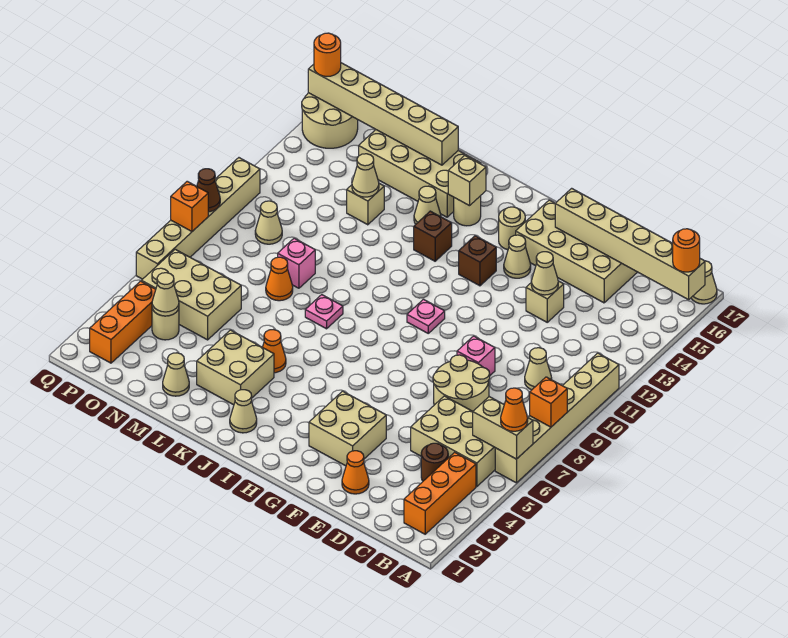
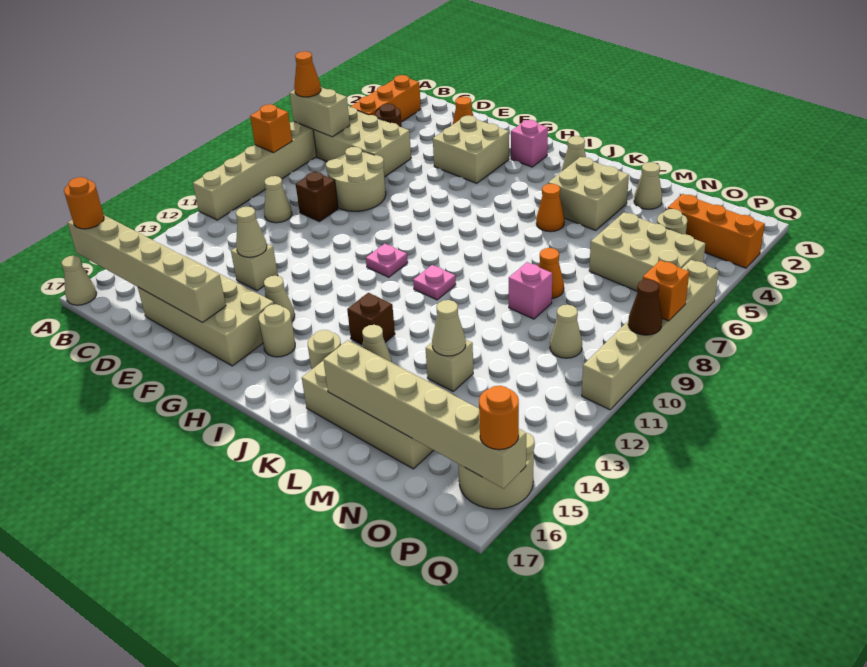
pink 1x1 brick [457,336,495,375] -> pink 1x1 brick moved to [511,120,548,167]
brown 1x1 brick [459,236,496,286] -> brown 1x1 brick moved to [296,172,338,222]
tan 1x1 brick [448,155,486,206] -> none
pink 1x1 plate [305,295,343,329] -> pink 1x1 plate moved to [413,265,456,300]
tan 1x1 cone [152,273,179,316] -> none
orange 1x3 brick [90,281,156,363] -> orange 1x3 brick turned to [667,194,765,268]

